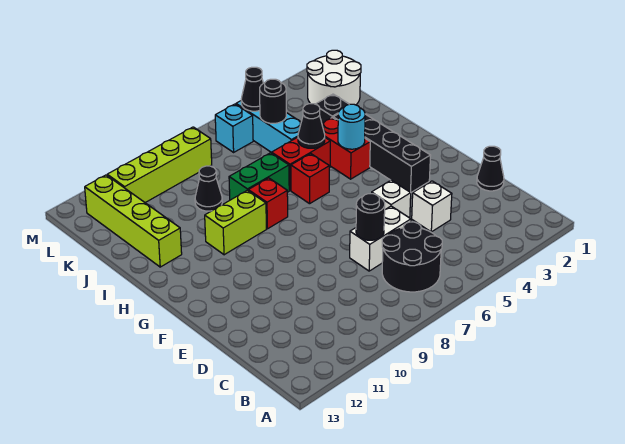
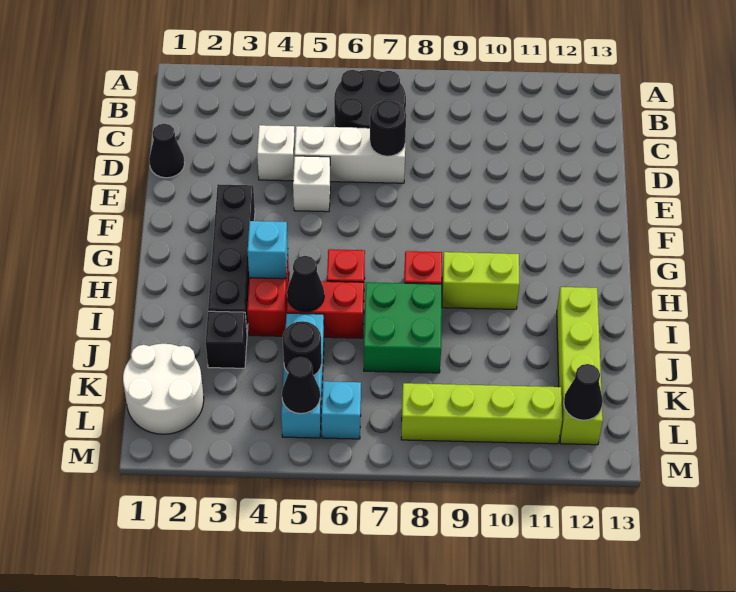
white 1x2 brick [350,206,411,271] -> white 1x3 brick [295,126,405,183]
cyan 1x1 round brick [338,104,365,149] -> cyan 1x1 brick [248,221,288,279]
green 1x2 brick [229,153,289,200] -> green 2x2 brick [364,282,442,373]
black 1x1 cone [195,166,222,211] -> black 1x1 cone moved to [564,364,603,420]

